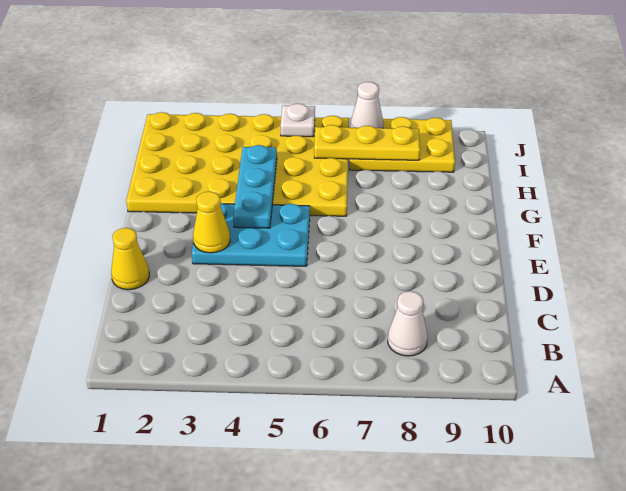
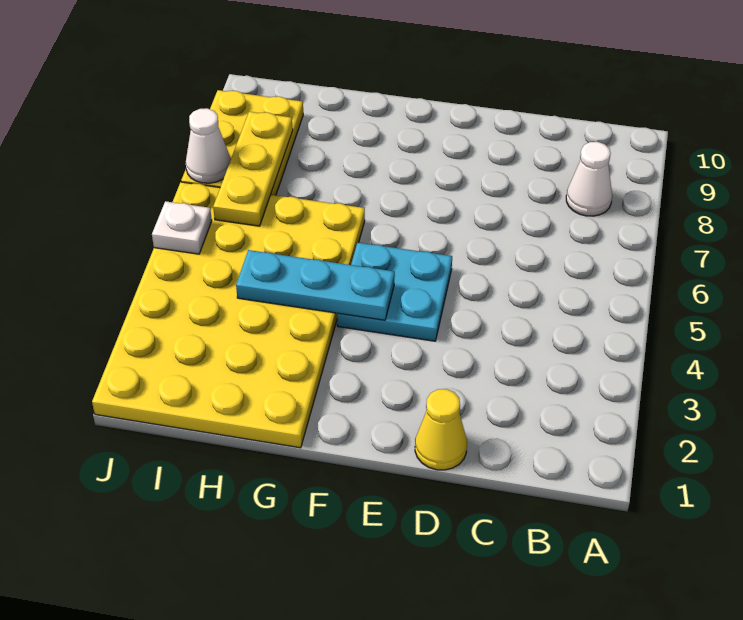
cyan 2x3 plate [192,203,310,266] -> cyan 2x2 plate [337,243,452,341]
yellow 1x1 cone [193,191,230,253] -> none

